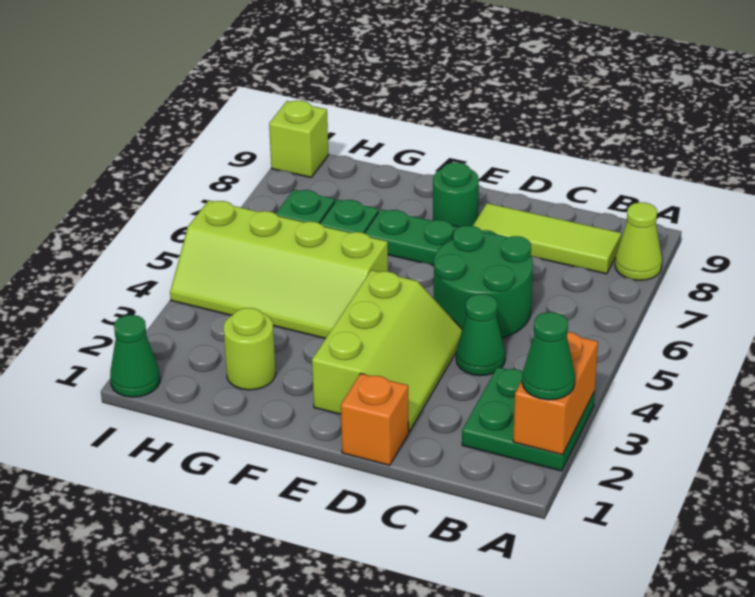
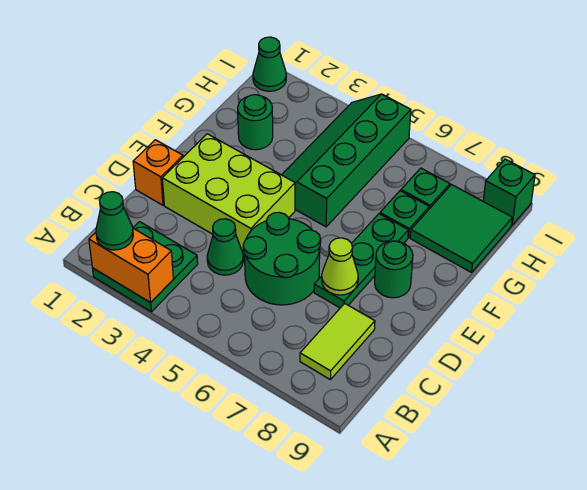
lime 1x1 cone [615,202,662,280] -> lime 1x1 cone moved to [322,238,358,295]
lime 1x3 tile [473,203,621,274] -> lime 1x2 tile [300,303,375,379]
lime 2x3 slope [312,270,462,432] -> lime 2x3 brick [162,134,295,252]
lime 2x4 slope [170,200,388,339] -> green 2x4 slope [282,94,411,227]
lime 1x1 round brick [223,308,276,390] -> green 1x1 round brick [238,95,273,150]
none -> green 2x2 tile [410,185,512,272]
lime 1x1 brick [269,101,328,177] -> green 1x1 brick [483,159,535,225]

